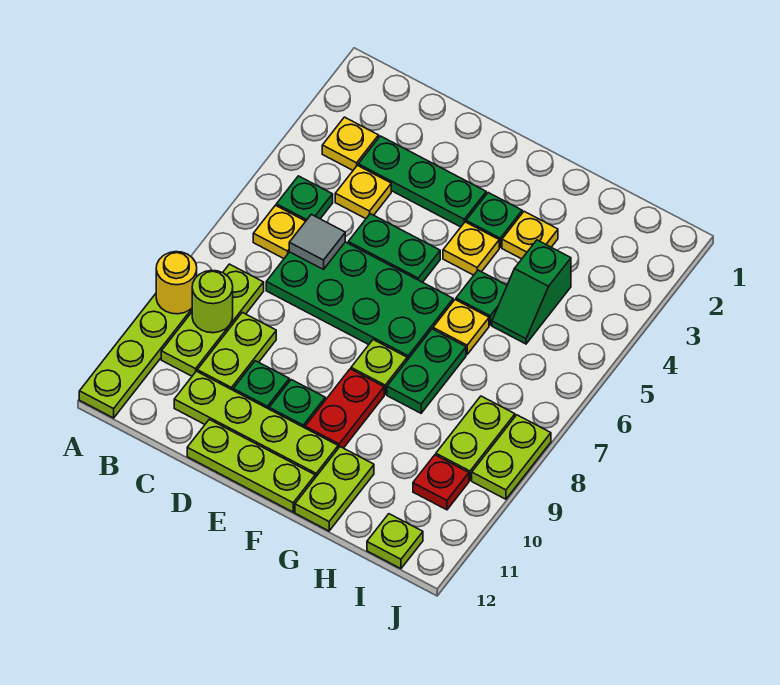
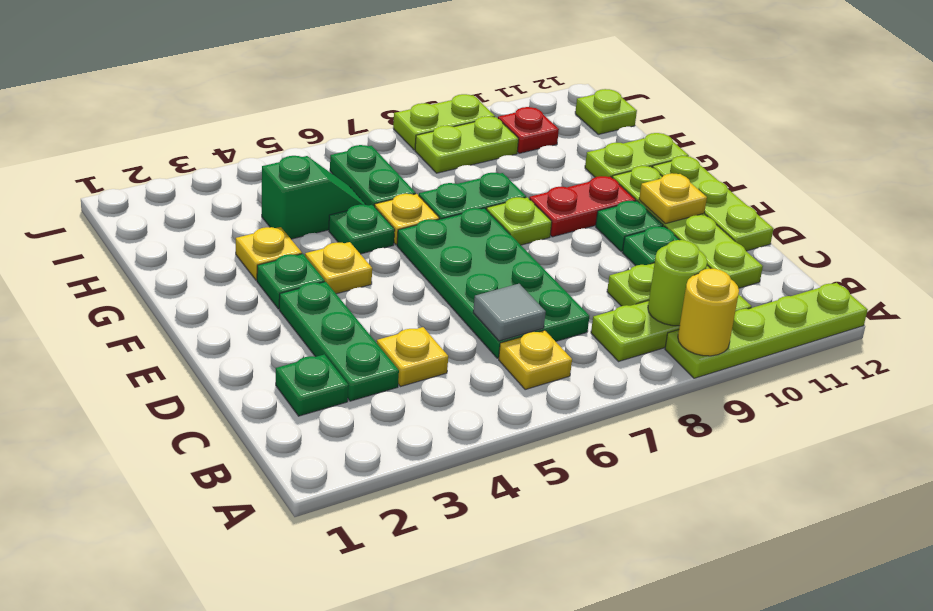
yellow 1x1 plate [322,117,379,170] -> yellow 1x1 plate moved to [639,173,707,224]
green 1x1 plate [276,176,333,221] -> green 1x1 plate moved to [276,354,348,416]
green 1x2 plate [348,214,440,282] -> green 1x2 plate moved to [330,145,416,207]

